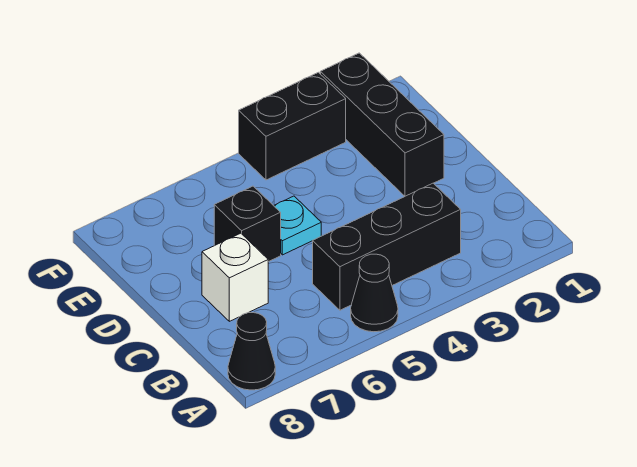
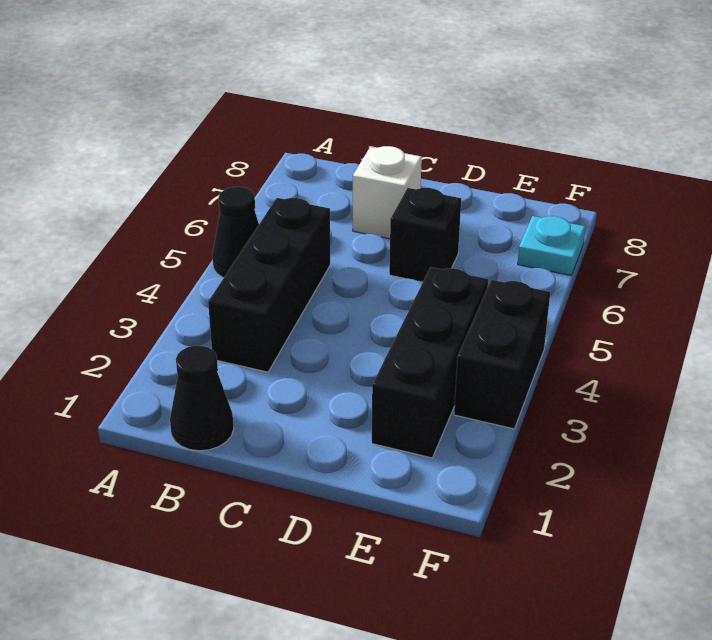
black 1x1 cone [228,313,275,390] -> black 1x1 cone moved to [170,346,234,451]
black 1x3 brick [320,53,444,196] -> black 1x3 brick turned to [372,267,488,458]
cyan 1x1 plate [274,196,321,255] -> cyan 1x1 plate moved to [518,216,586,276]

